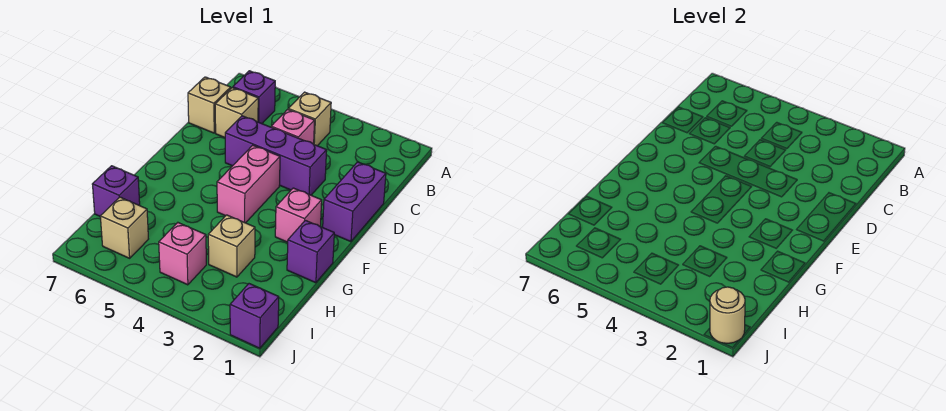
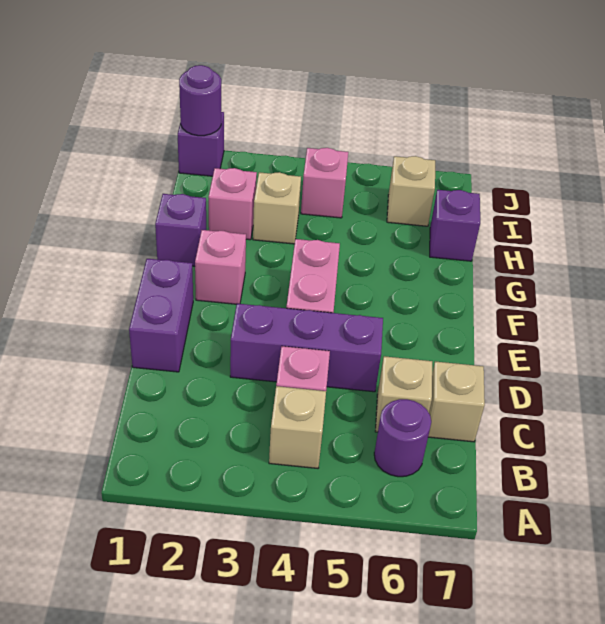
purple 1x1 brick [233,71,275,124] -> purple 1x1 round brick [374,399,431,477]
none -> pink 1x1 brick [209,168,257,240]
tan 1x1 round brick [710,287,745,343] -> purple 1x1 round brick [179,65,221,136]

